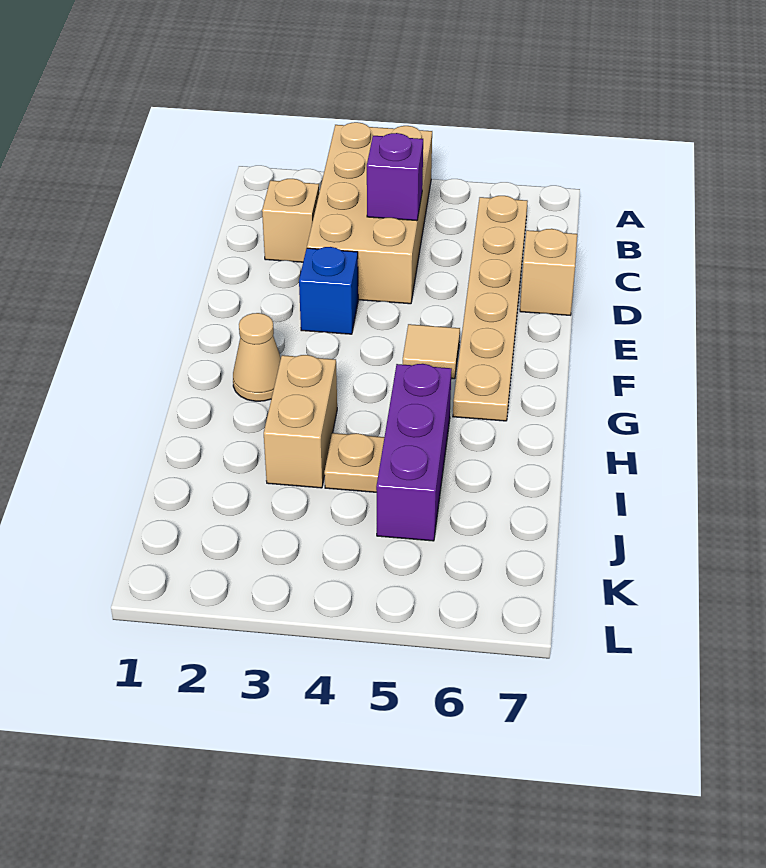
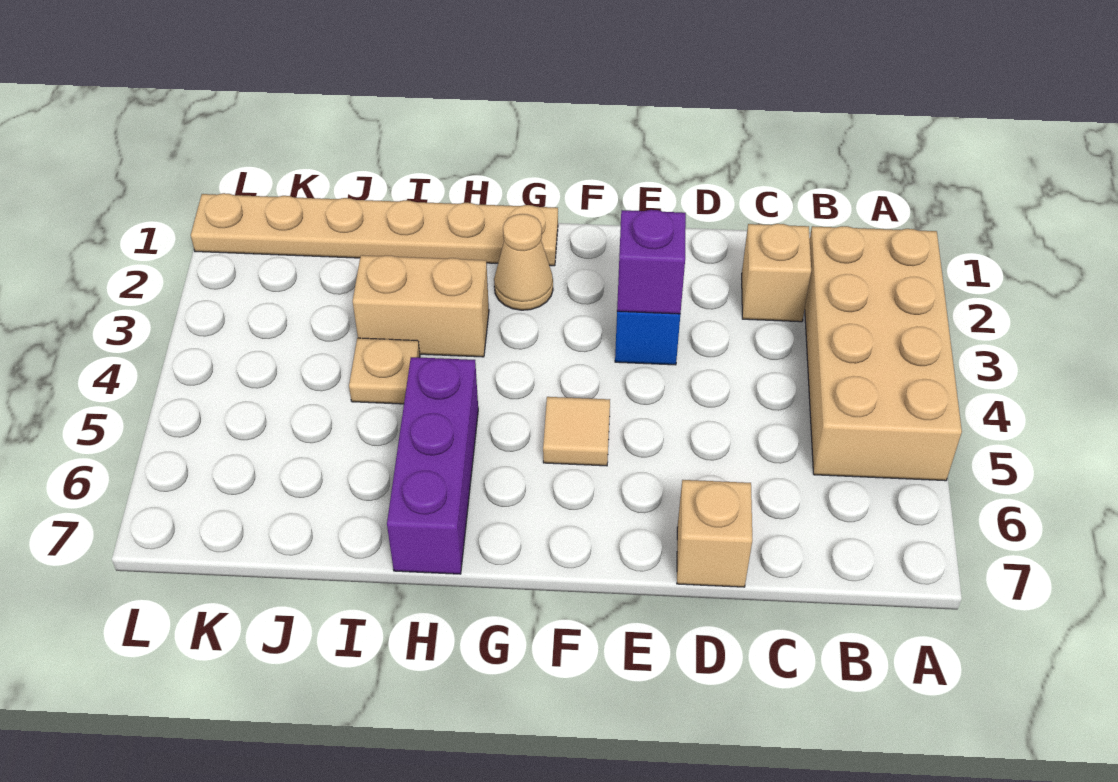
tan 2x4 brick [307,122,432,304] -> tan 2x4 brick turned to [805,226,962,481]
tan 1x6 plate [453,196,528,421] -> tan 1x6 plate moved to [191,193,558,266]
purple 1x1 brick [367,133,423,221] -> purple 1x1 brick moved to [617,210,686,314]
purple 1x3 brick [376,364,452,541] -> purple 1x3 brick turned to [387,357,478,574]

